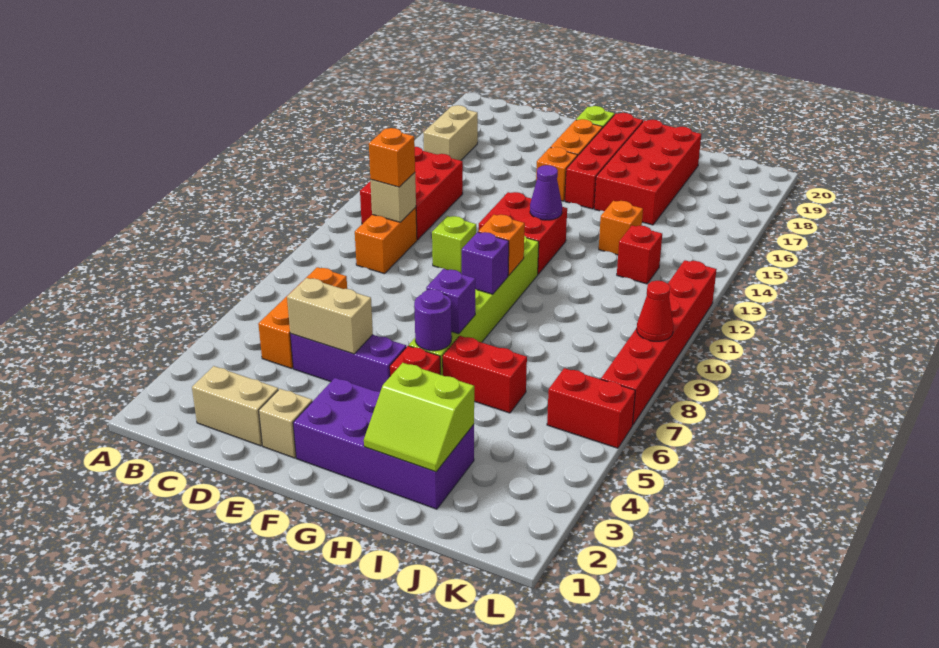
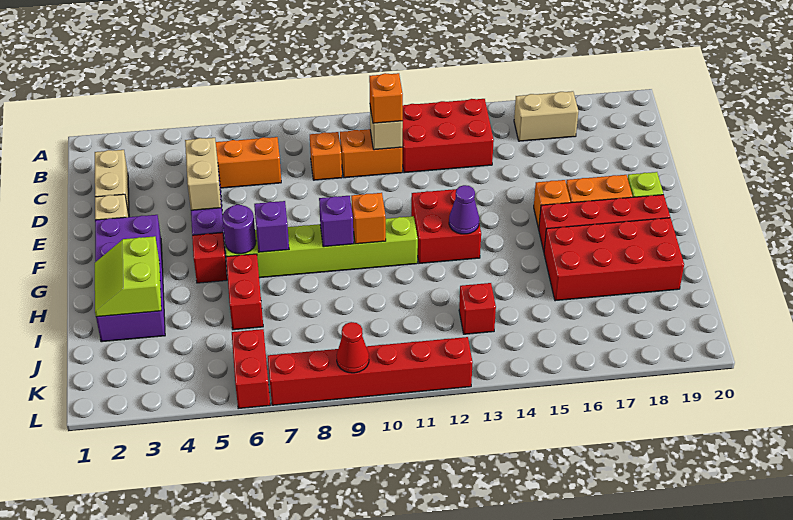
lime 1x1 brick [432,216,476,274] -> none
orange 1x1 brick [599,201,643,255] -> orange 1x1 brick moved to [310,132,342,180]

